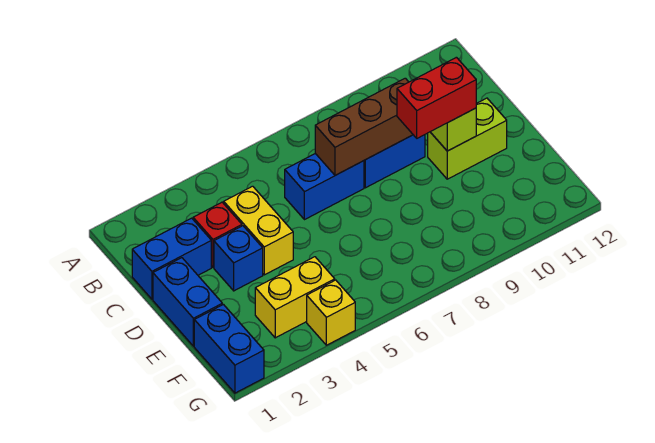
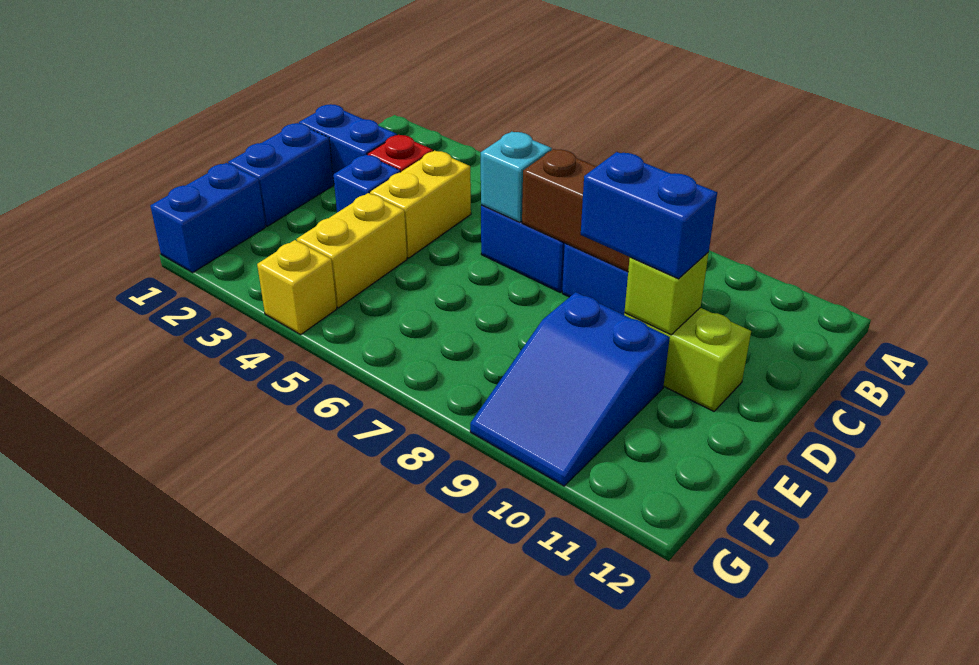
none -> cyan 1x1 brick [481,132,552,222]
red 1x2 brick [397,57,476,138] -> blue 1x2 brick [581,152,717,279]
none -> blue 2x3 slope [470,292,670,486]
yellow 1x2 brick [255,257,335,338] -> yellow 1x2 brick turned to [297,193,407,308]

